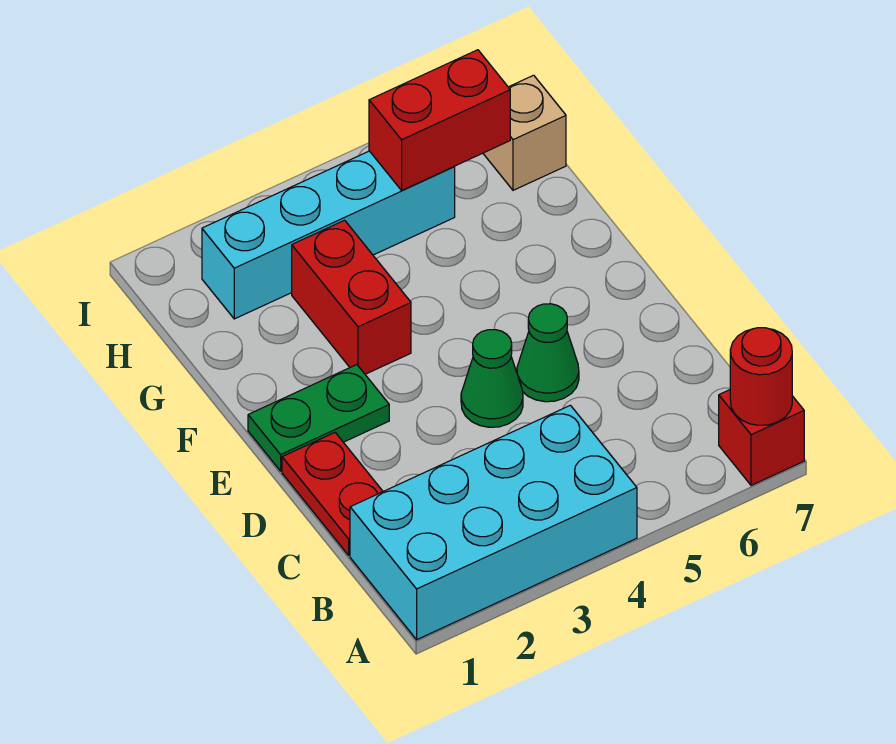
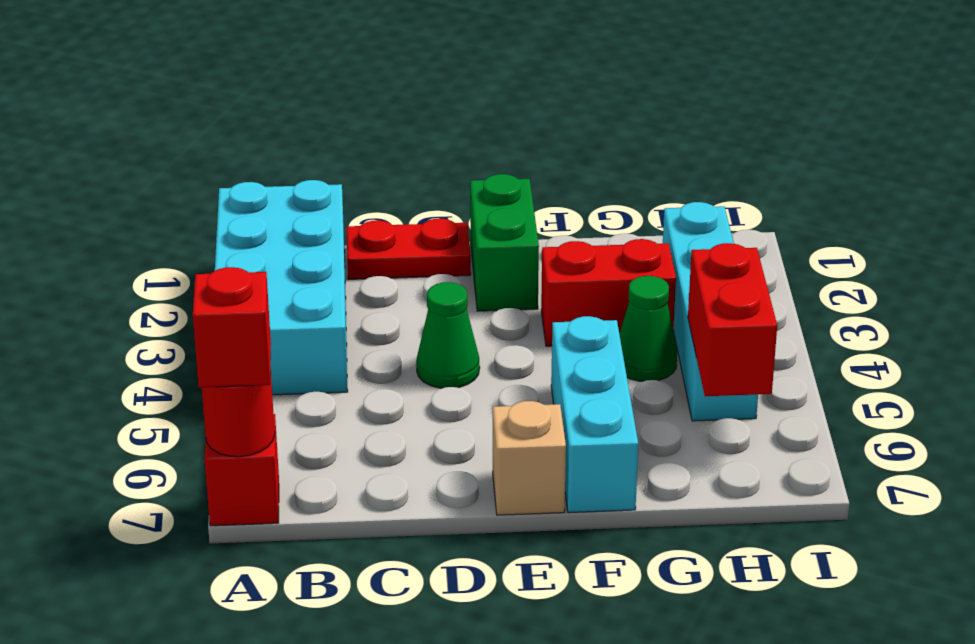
none -> red 1x1 brick [193,267,271,387]
green 1x1 cone [517,304,579,402] -> green 1x1 cone moved to [619,276,677,381]
green 1x2 plate [248,365,389,471] -> green 1x2 brick [470,174,539,311]
none -> cyan 1x3 brick [551,316,638,513]
tan 1x1 brick [483,75,566,190] -> tan 1x1 brick moved to [493,401,566,515]

